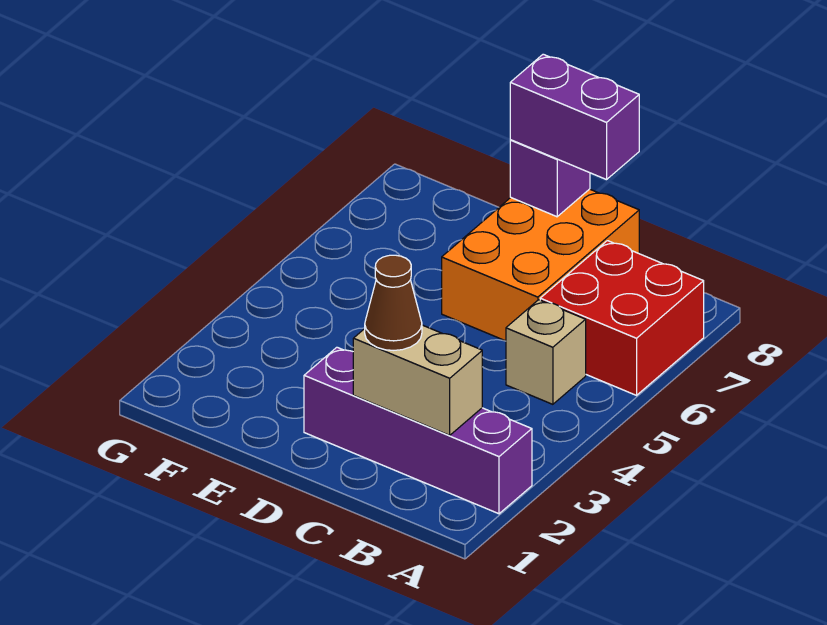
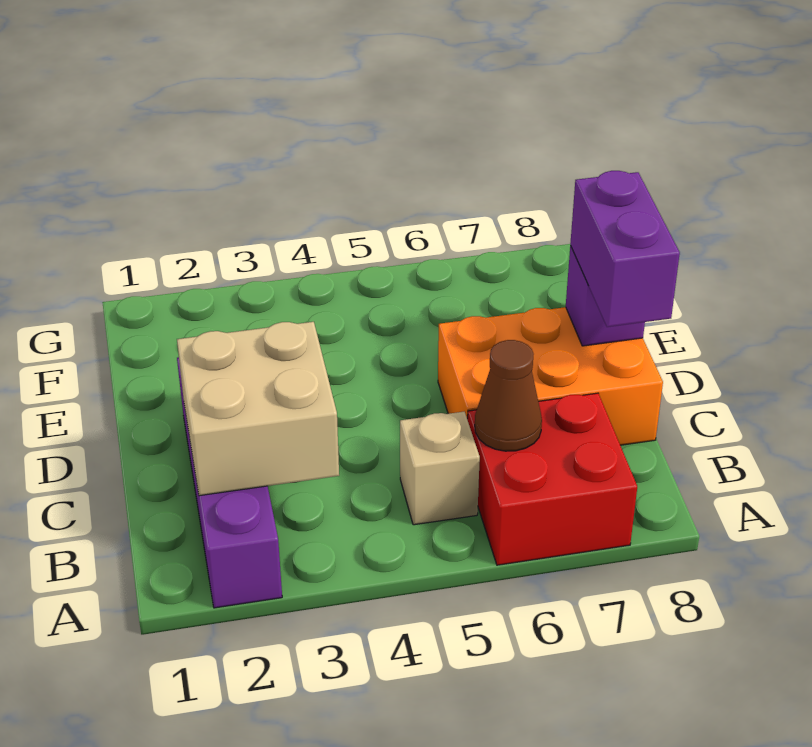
tan 1x2 brick [353,325,482,435] -> tan 2x2 brick [177,322,339,496]
brown 1x1 cone [365,255,422,350] -> brown 1x1 cone moved to [475,340,542,451]

